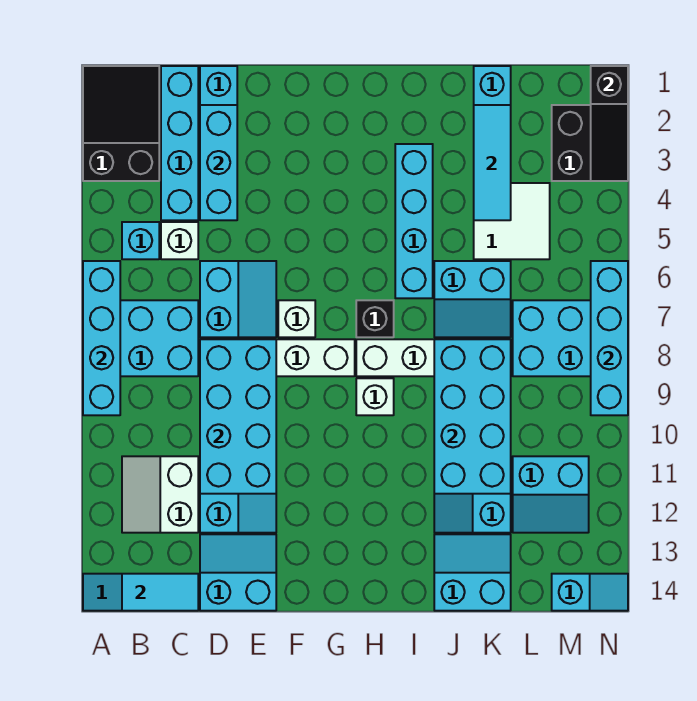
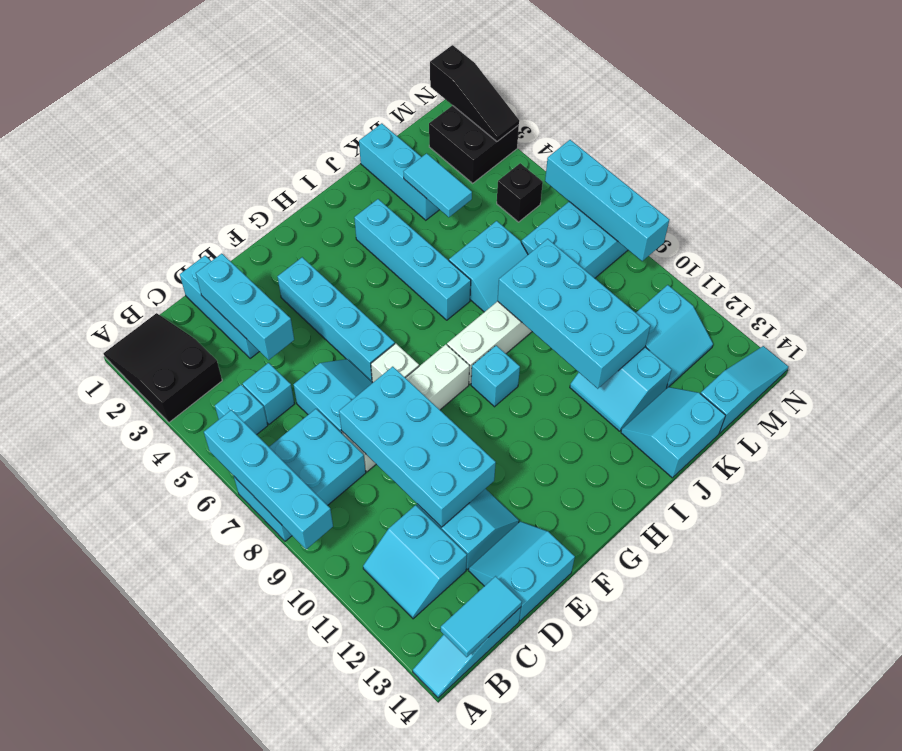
white 2x2 slope [122,456,198,533] -> cyan 2x2 slope [363,505,467,619]
cyan 1x4 brick [161,66,198,220] -> cyan 1x4 brick moved to [277,257,395,382]
white 1x1 brick [161,222,198,259] -> cyan 1x1 brick [243,363,294,424]
black 1x1 brick [356,300,394,337] -> black 1x1 brick moved to [497,163,543,222]
white 1x1 brick [356,378,394,415] -> cyan 1x1 brick [471,345,520,407]
cyan 1x3 tile [474,105,511,220] -> cyan 1x2 tile [403,153,472,217]
white 2x2 tile [474,183,550,259] -> none
cyan 1x2 slope [552,574,628,611] -> cyan 1x3 slope [700,346,789,433]

